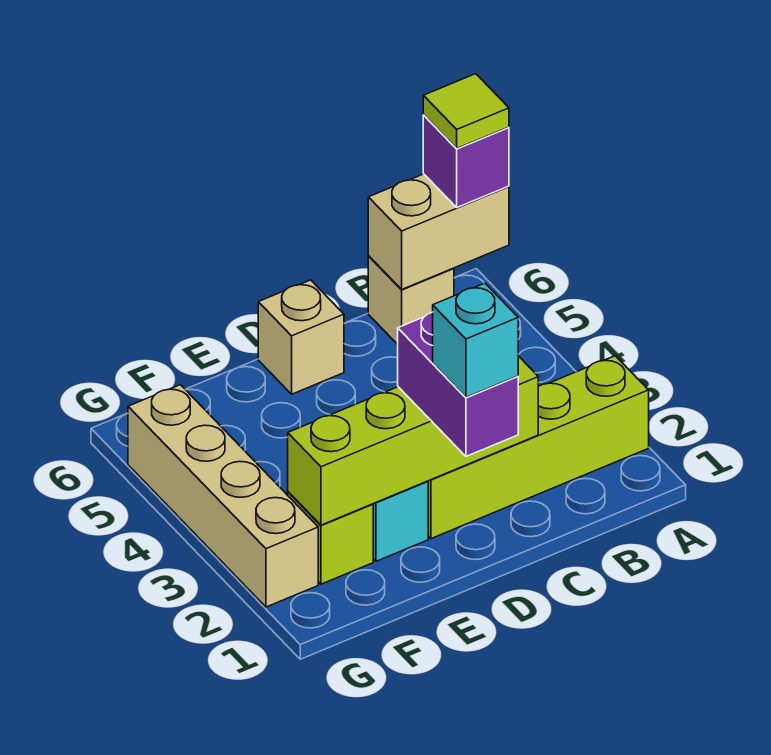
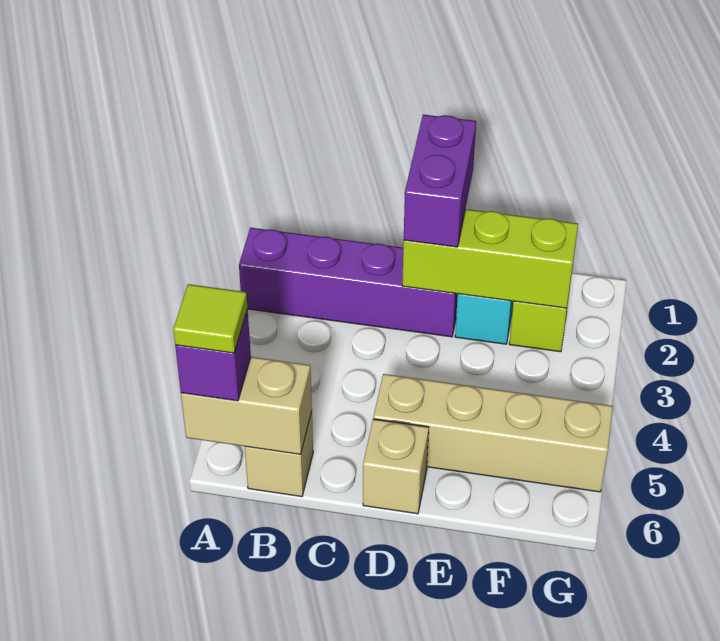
lime 1x4 brick [428,356,649,539] -> purple 1x4 brick [239,228,458,337]
lime 1x4 brick [288,356,538,525] -> lime 1x3 brick [402,209,578,308]
cyan 1x1 brick [433,283,518,397] -> none
tan 1x4 brick [128,385,318,607] -> tan 1x4 brick turned to [373,374,613,492]

